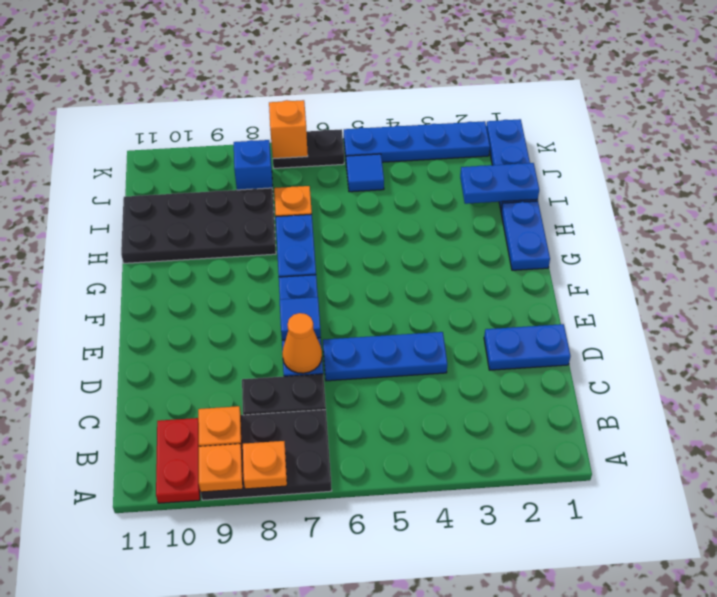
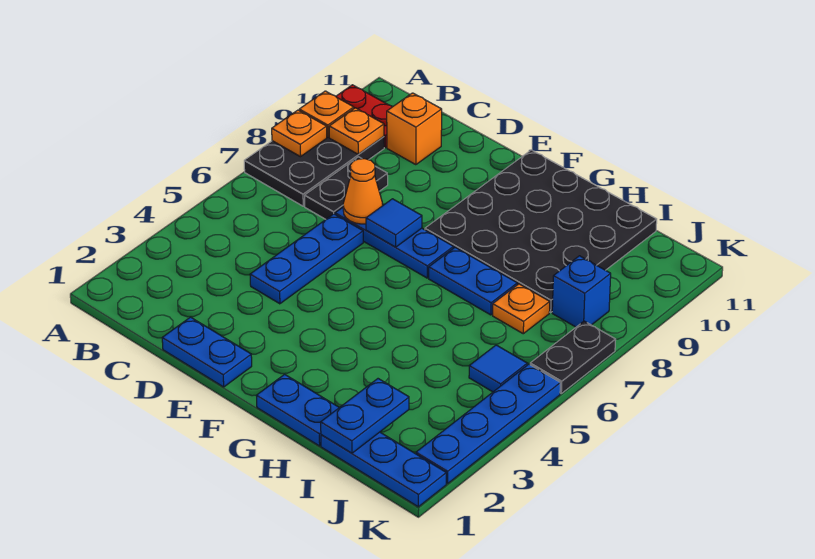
blue 1x2 plate [484,324,570,370] -> blue 1x2 plate turned to [162,317,252,387]
black 2x4 plate [121,188,276,263] -> black 4x4 plate [425,150,657,312]
orange 1x1 brick [269,100,308,159] -> orange 1x1 brick moved to [387,93,442,165]

